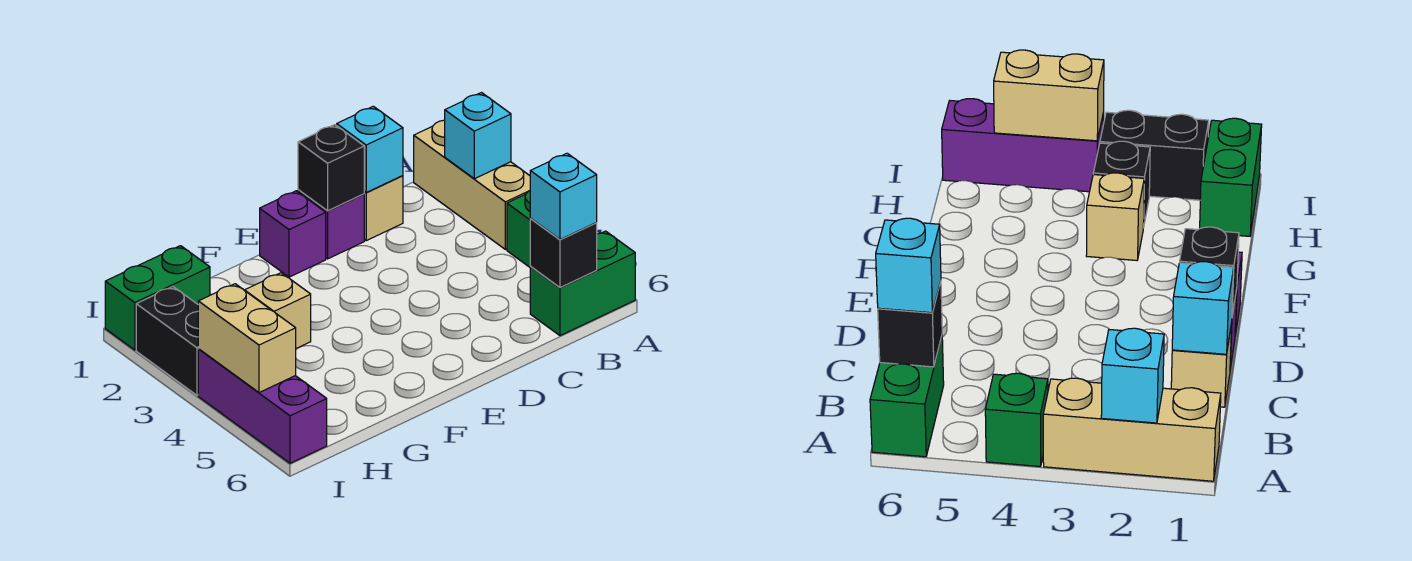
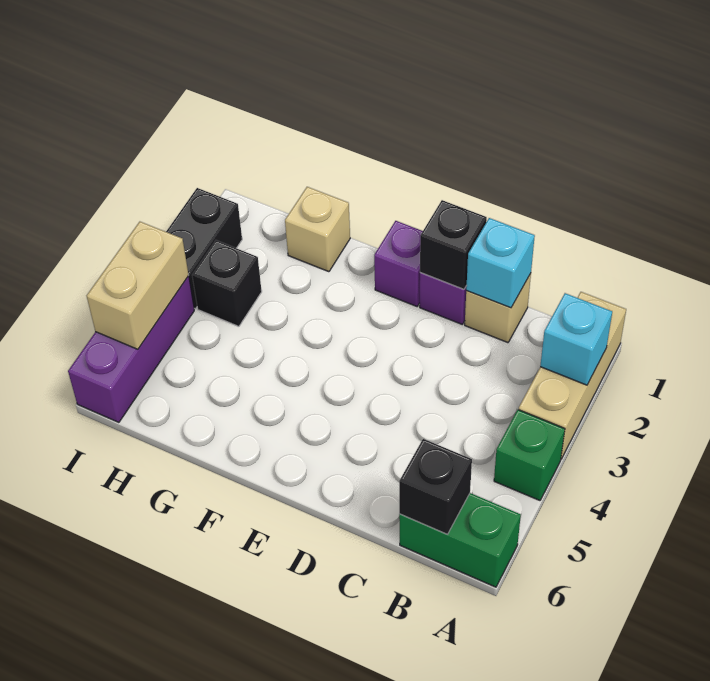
cyan 1x1 brick [530,153,597,239] -> none
tan 1x1 brick [245,273,311,348] -> tan 1x1 brick moved to [285,187,350,272]
green 1x2 brick [105,246,210,350] -> none

